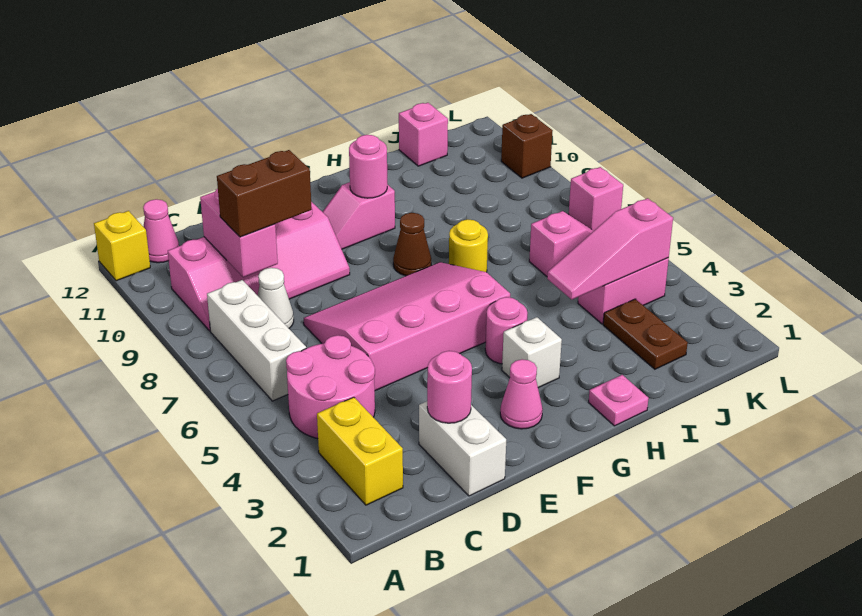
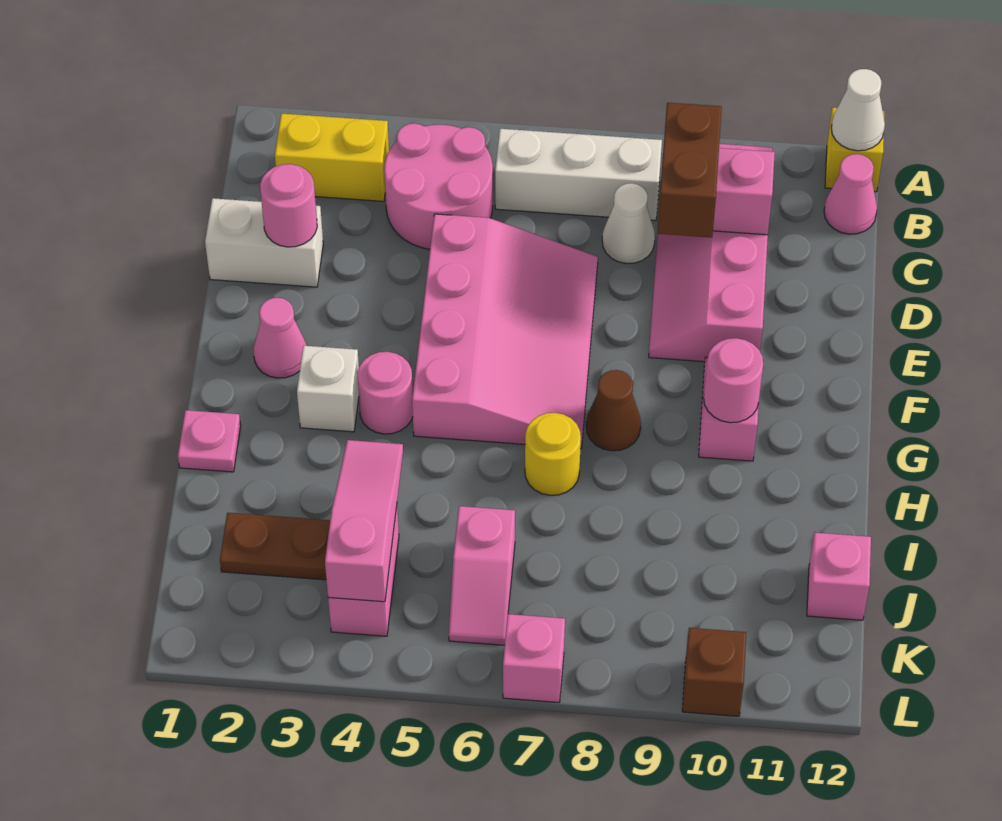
none -> white 1x1 cone [831,69,885,151]

